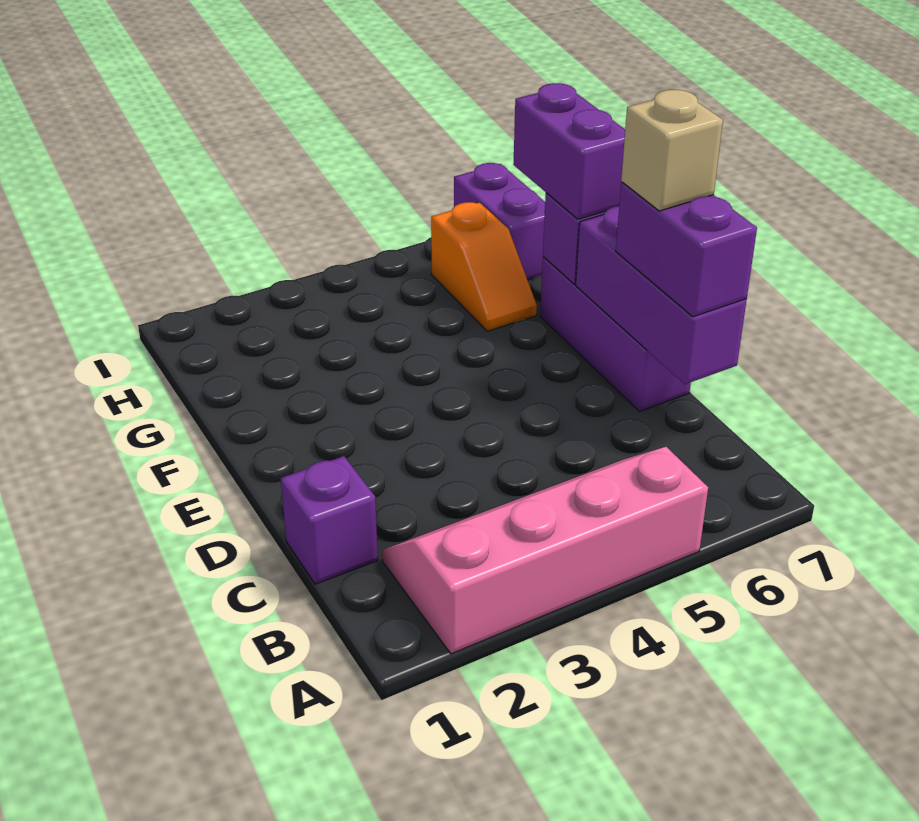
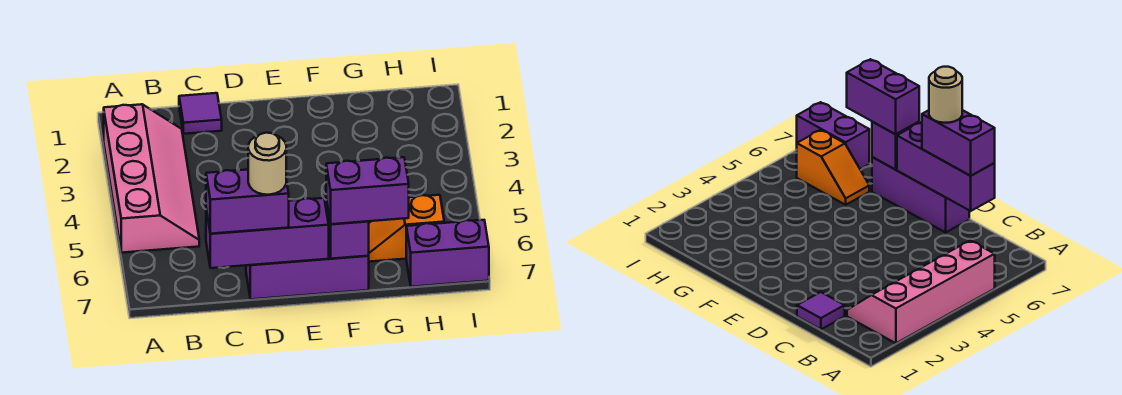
purple 1x1 brick [281,456,378,584] -> purple 1x1 tile [179,93,222,134]
tan 1x1 brick [621,90,723,211] -> tan 1x1 round brick [248,133,286,195]

